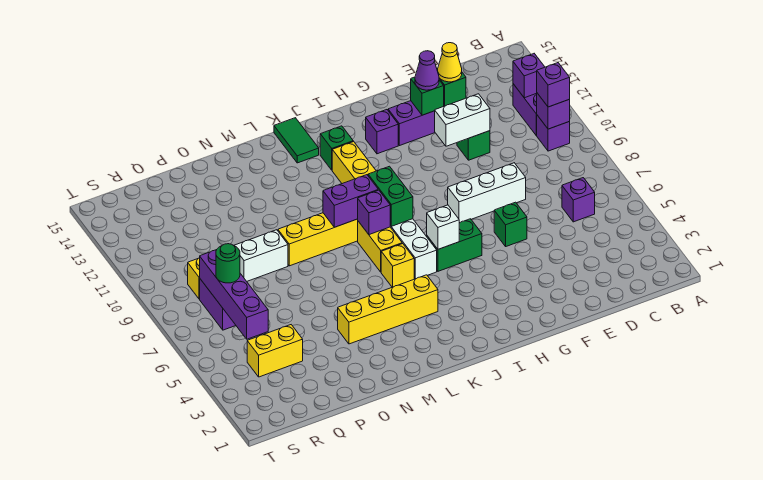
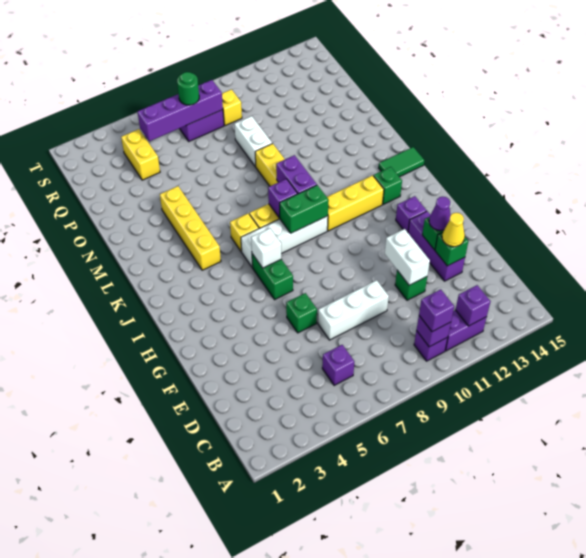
white 1x3 brick [448,163,526,223] -> white 1x3 brick turned to [318,280,389,340]

